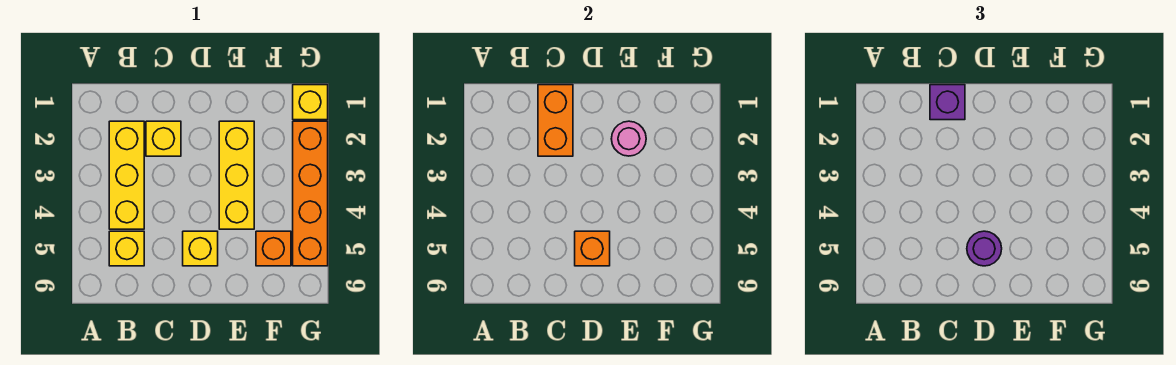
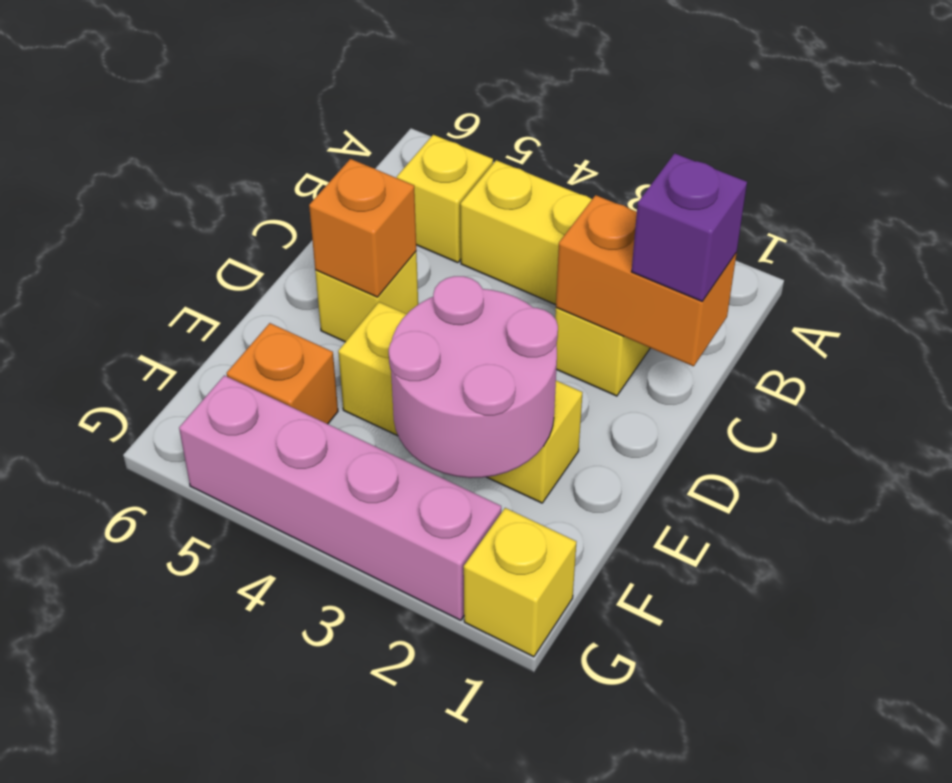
purple 1x1 round brick [967,231,1002,266] -> none
pink 1x1 round brick [611,121,646,156] -> pink 2x2 round brick [389,276,558,478]
orange 1x4 brick [293,121,328,266] -> pink 1x4 brick [179,375,501,620]

